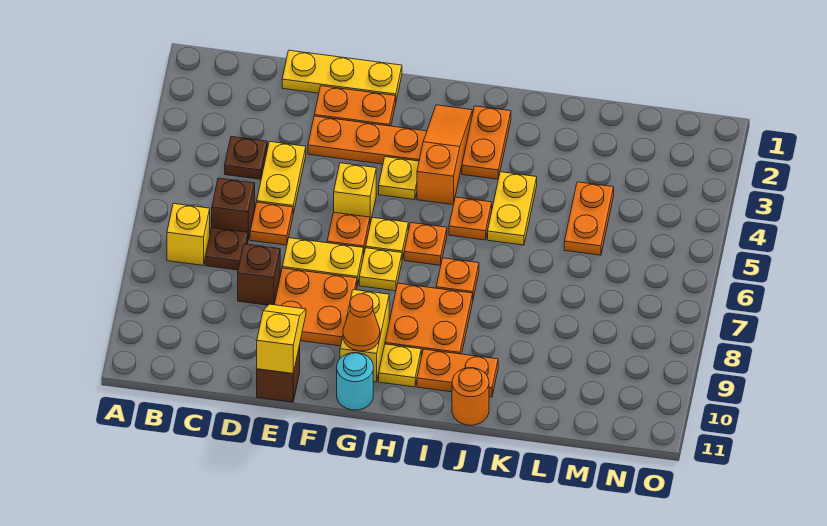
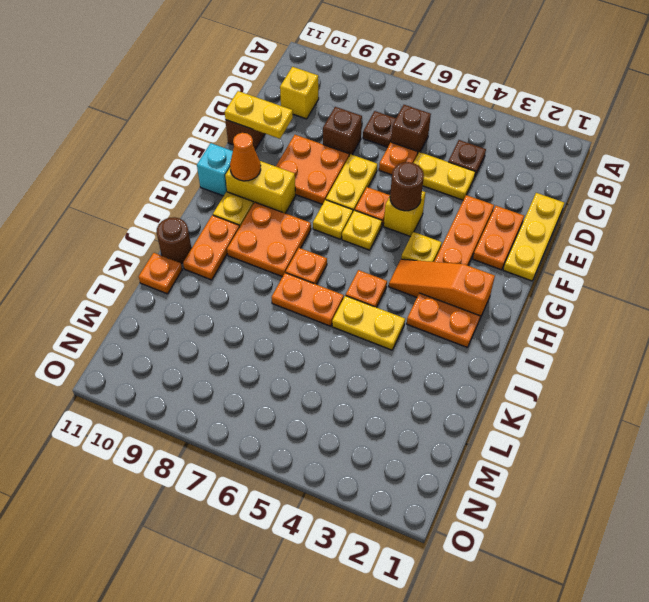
yellow 1x1 brick [167,203,210,265] -> yellow 1x1 brick moved to [280,67,319,119]
yellow 1x2 slope [257,304,306,374] -> yellow 1x2 plate [225,91,293,139]
none -> brown 1x1 round brick [390,162,424,211]
cyan 1x1 round brick [337,353,373,410] -> cyan 1x1 brick [197,143,233,196]
orange 1x3 slope [417,105,472,205] -> orange 1x3 slope turned to [389,259,495,320]
orange 1x1 plate [404,223,447,265] -> orange 1x1 plate moved to [139,253,182,294]
orange 1x1 round brick [452,368,489,425] -> brown 1x1 round brick [157,217,192,264]
orange 1x2 plate [564,182,614,255] -> orange 1x2 plate moved to [271,273,344,326]

